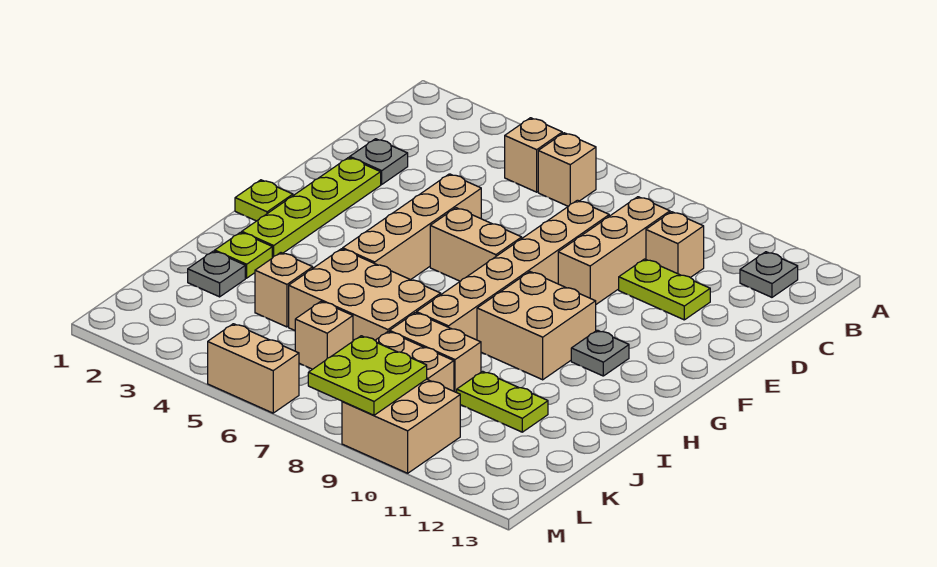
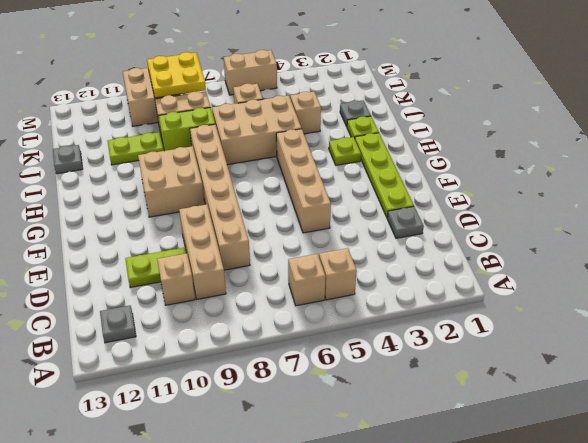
tan 1x2 brick [430,208,522,281] -> none
lime 1x1 plate [235,180,293,221] -> lime 1x1 plate moved to [329,137,361,165]
grey 1x1 plate [571,330,629,376] -> grey 1x1 plate moved to [53,145,83,174]
tan 1x2 brick [390,313,481,392] -> lime 1x2 brick [159,108,215,151]
lime 2x2 plate [308,336,427,415] -> yellow 2x2 plate [147,52,206,98]

